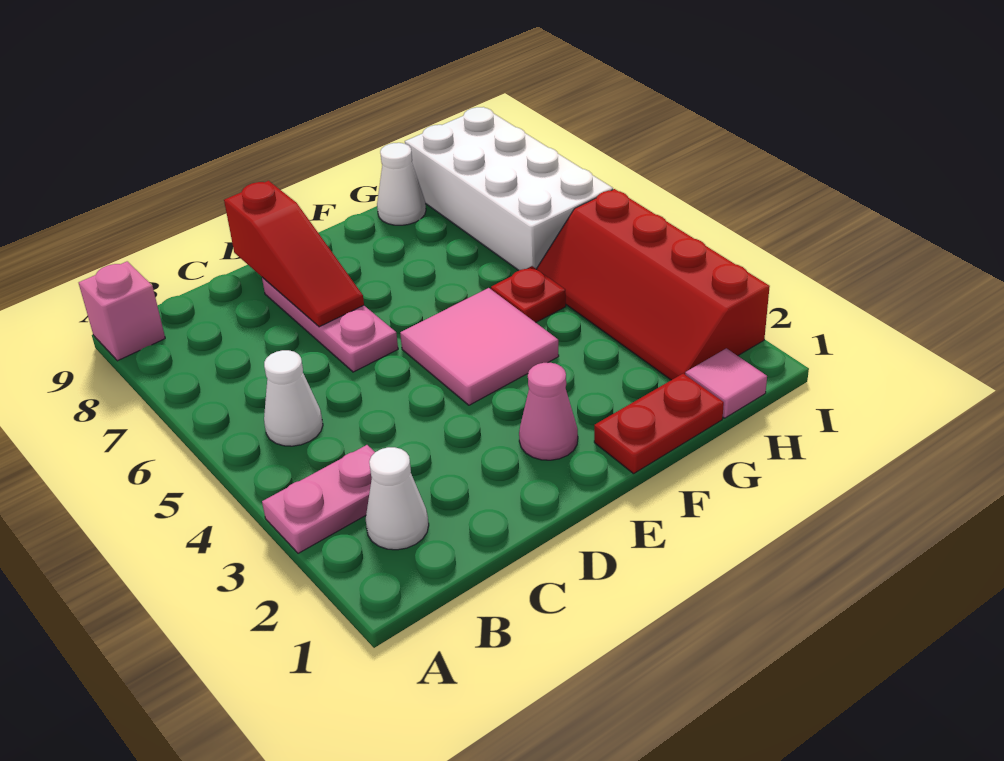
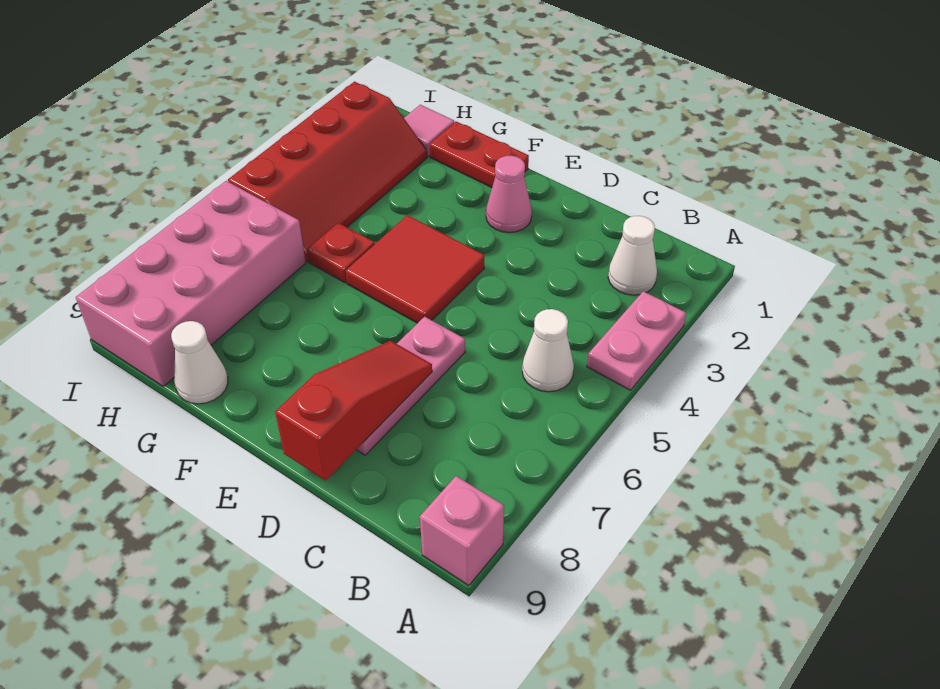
pink 1x2 plate [262,445,375,553] -> pink 1x2 plate turned to [587,291,686,390]
pink 2x2 tile [400,288,559,405] -> red 2x2 tile [346,215,485,323]
white 2x4 brick [405,107,613,270] -> pink 2x4 brick [76,181,306,386]

